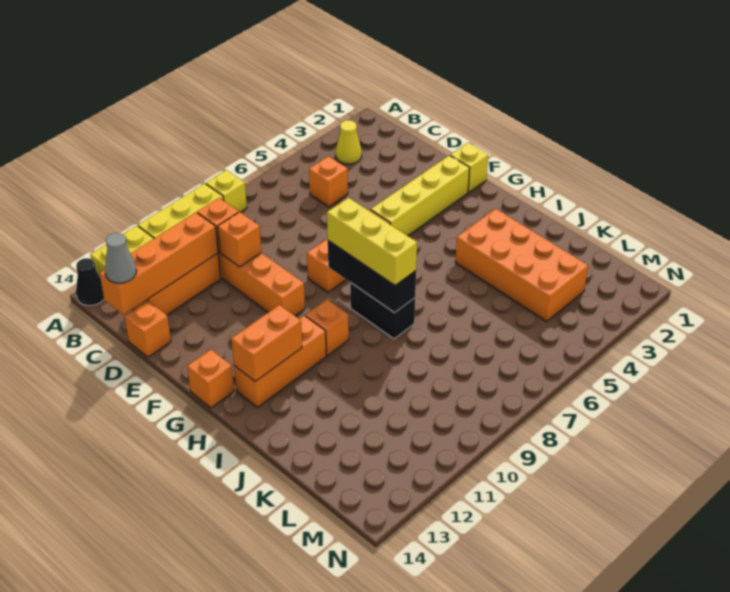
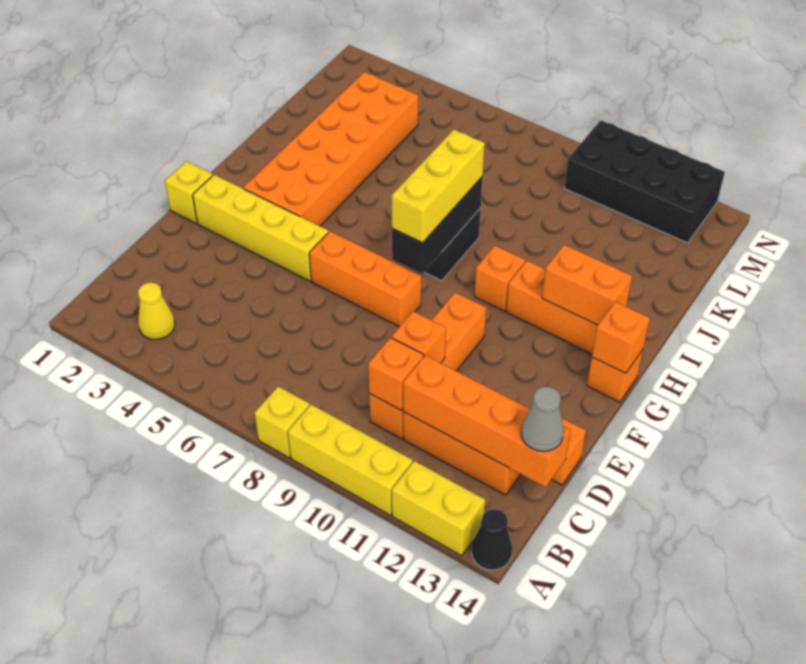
orange 1x1 brick [309,156,348,207] -> orange 1x1 brick moved to [592,302,650,373]
orange 2x4 brick [455,209,588,321] -> orange 2x6 brick [243,72,418,226]
none -> black 2x4 brick [564,120,725,243]

